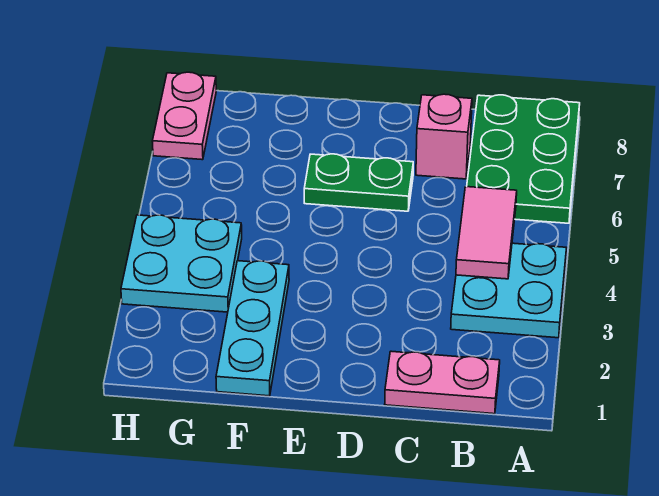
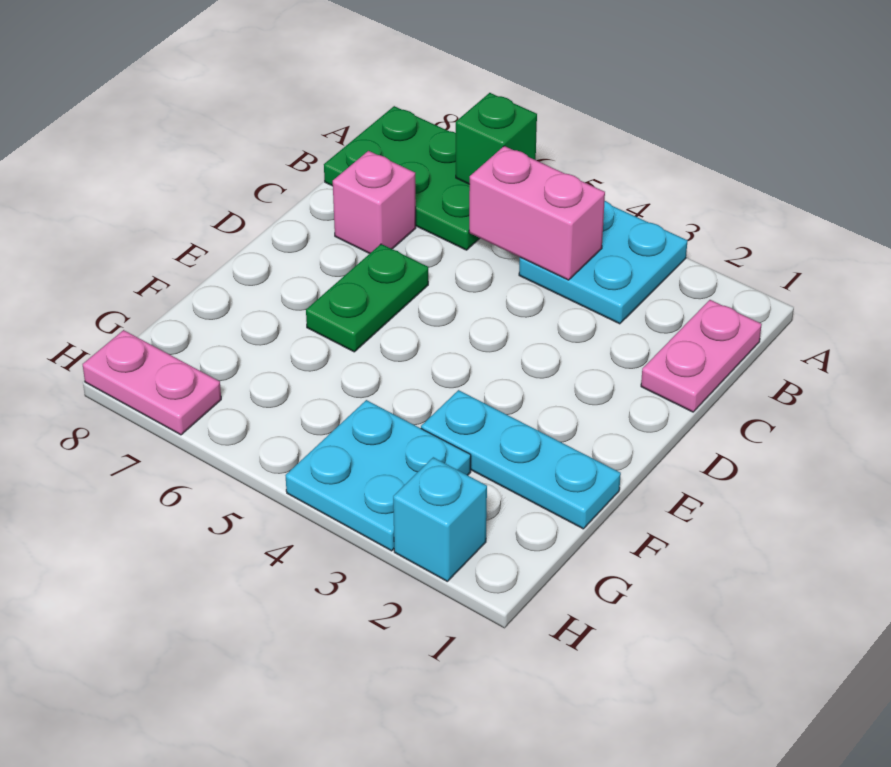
none -> green 1x1 brick [456,93,537,184]
pink 1x2 tile [456,187,517,279] -> pink 1x2 brick [469,146,605,280]
none -> cyan 1x1 brick [393,457,487,581]

